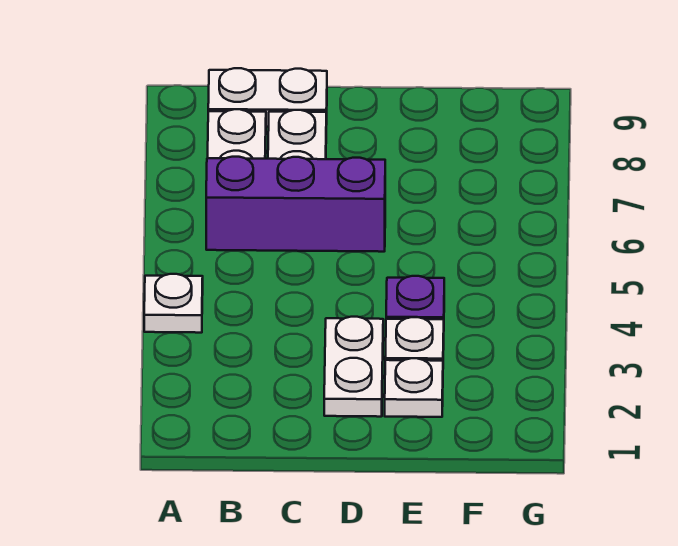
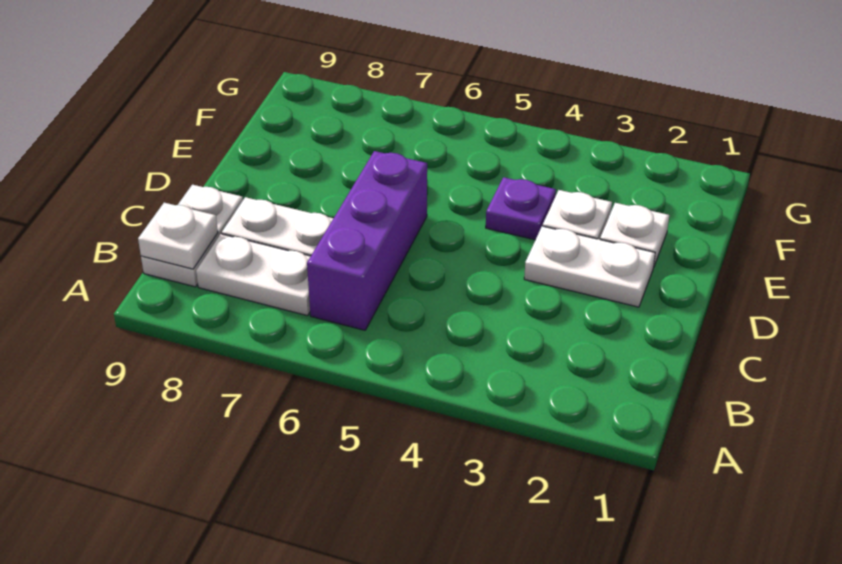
white 1x1 plate [144,274,203,333] -> white 1x1 plate moved to [138,203,218,269]

